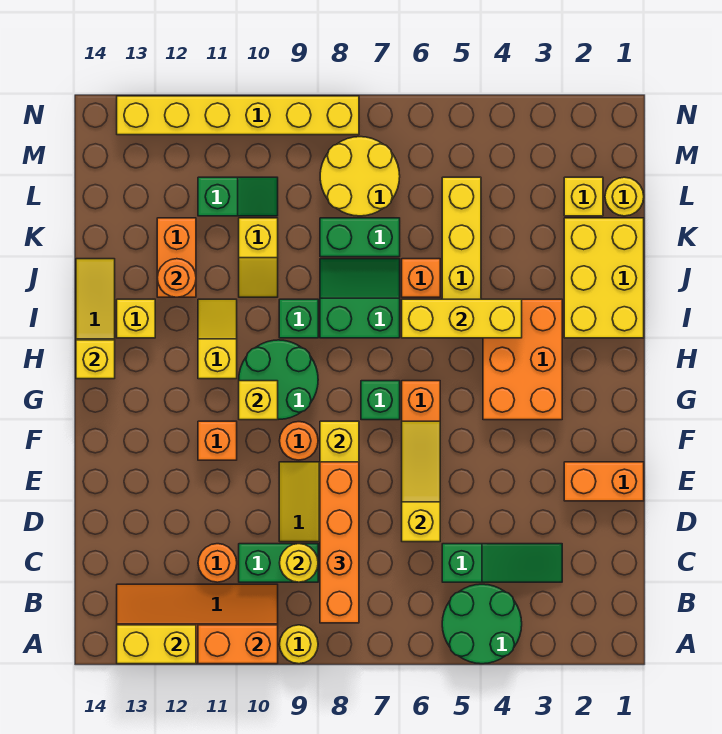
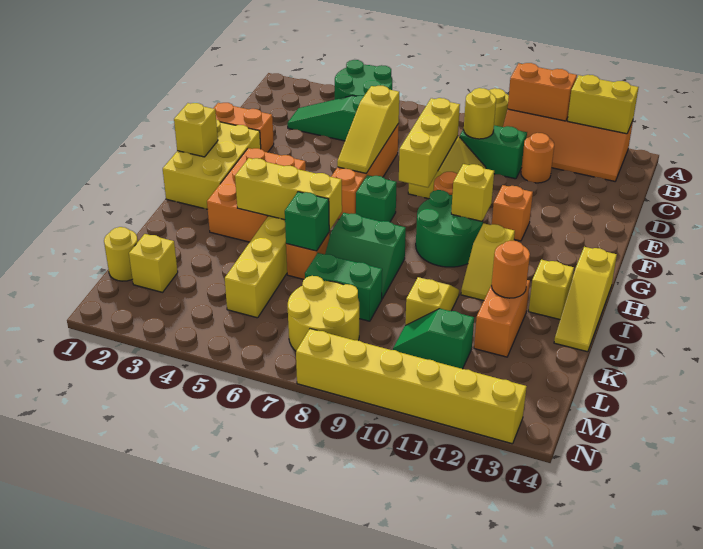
orange 1x4 brick [320,462,359,623] -> none
yellow 1x1 brick [76,340,115,379] -> yellow 1x1 brick moved to [174,103,218,157]
yellow 2x3 brick [564,218,644,338] -> yellow 2x3 brick moved to [163,120,261,209]
green 1x1 brick [279,299,318,338] -> green 1x1 brick moved to [285,192,329,251]

